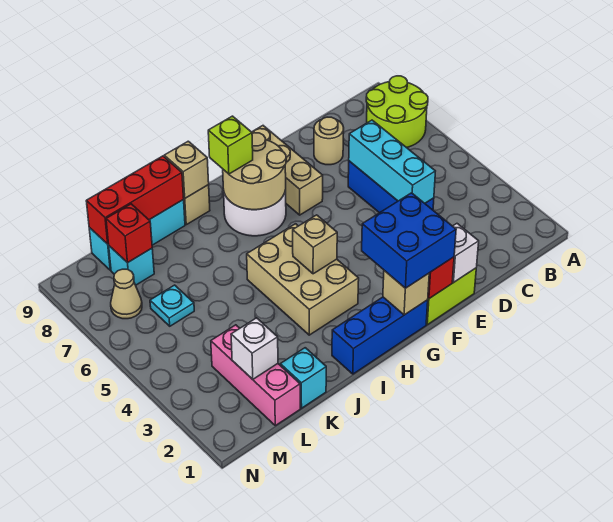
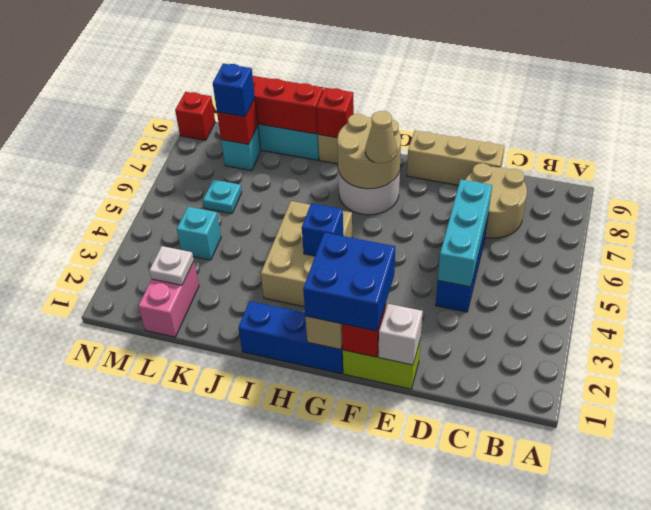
lime 2x2 round brick [366,76,428,148] -> none
tan 1x1 round brick [314,117,344,165] -> tan 2x2 round brick [465,163,527,238]
tan 1x3 brick [252,126,323,215] -> tan 1x3 brick turned to [407,130,505,185]
tan 1x1 brick [293,215,337,274] -> blue 1x1 brick [302,203,343,256]
lime 1x1 brick [208,116,253,174] -> none
tan 1x1 brick [164,141,209,198] -> red 1x1 brick [317,88,354,138]
cyan 1x1 brick [280,348,326,408] -> cyan 1x1 brick moved to [177,207,221,260]
pink 1x3 brick [211,325,300,426] -> pink 1x2 brick [138,261,199,337]
white 1x1 brick [231,318,278,379] -> white 1x1 plate [149,246,194,285]
none -> blue 1x1 brick [213,64,255,117]
tan 1x1 cone [111,269,142,319] -> tan 1x1 cone moved to [365,111,397,163]
none -> red 1x1 brick [175,92,215,140]

